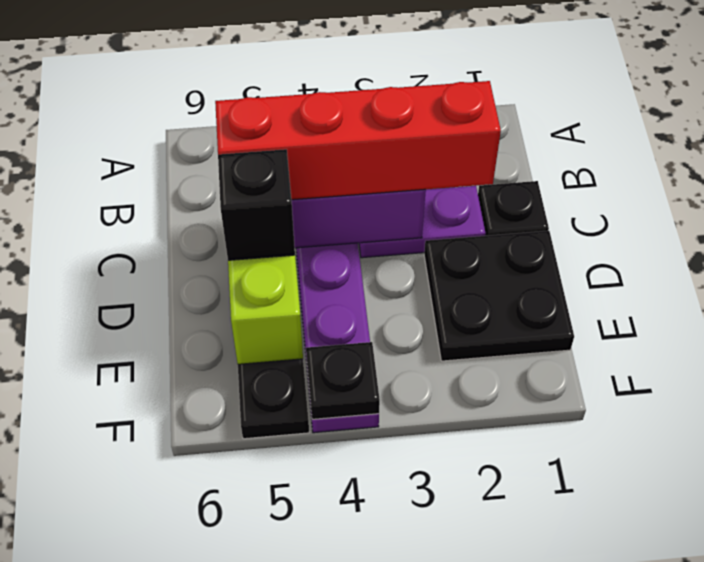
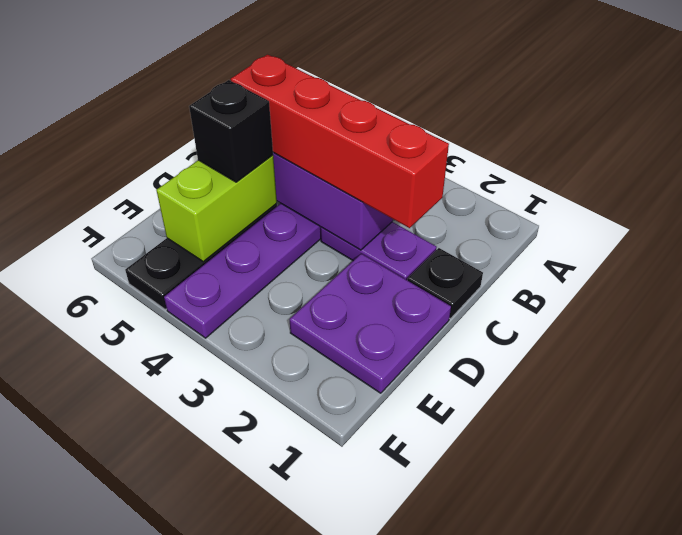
black 2x2 plate [424,231,574,361] -> purple 2x2 plate [289,254,451,393]
black 1x1 plate [306,342,380,419] -> none

